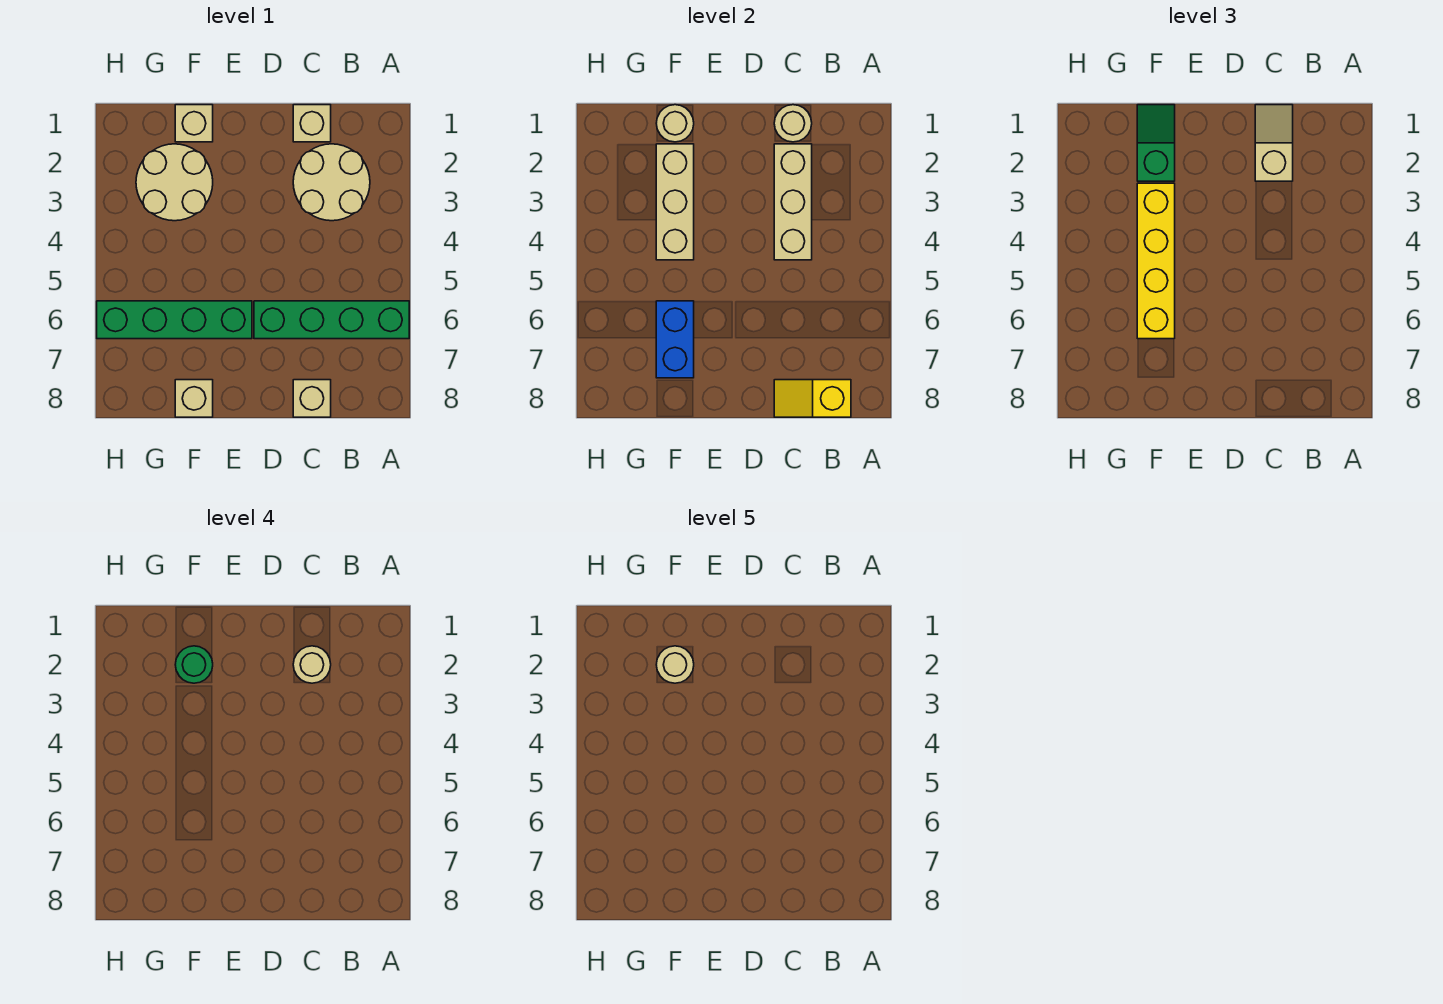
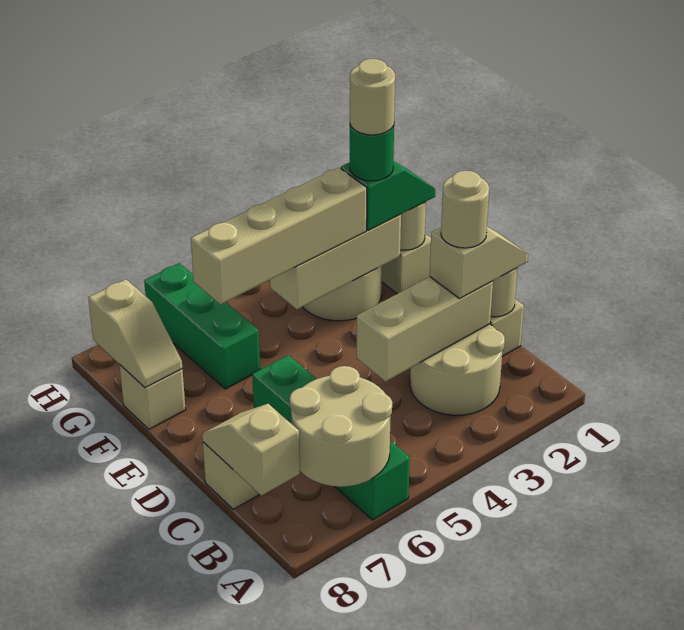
none -> tan 2x2 round brick [290,366,392,487]
yellow 1x2 slope [774,380,851,417] -> tan 1x2 slope [202,404,300,496]
green 1x4 brick [97,301,252,339] -> green 1x3 brick [144,263,260,389]
yellow 1x4 brick [1137,183,1175,339] -> tan 1x4 brick [191,168,367,304]
blue 1x2 brick [656,301,694,378] -> none
none -> tan 1x2 slope [88,279,182,388]

